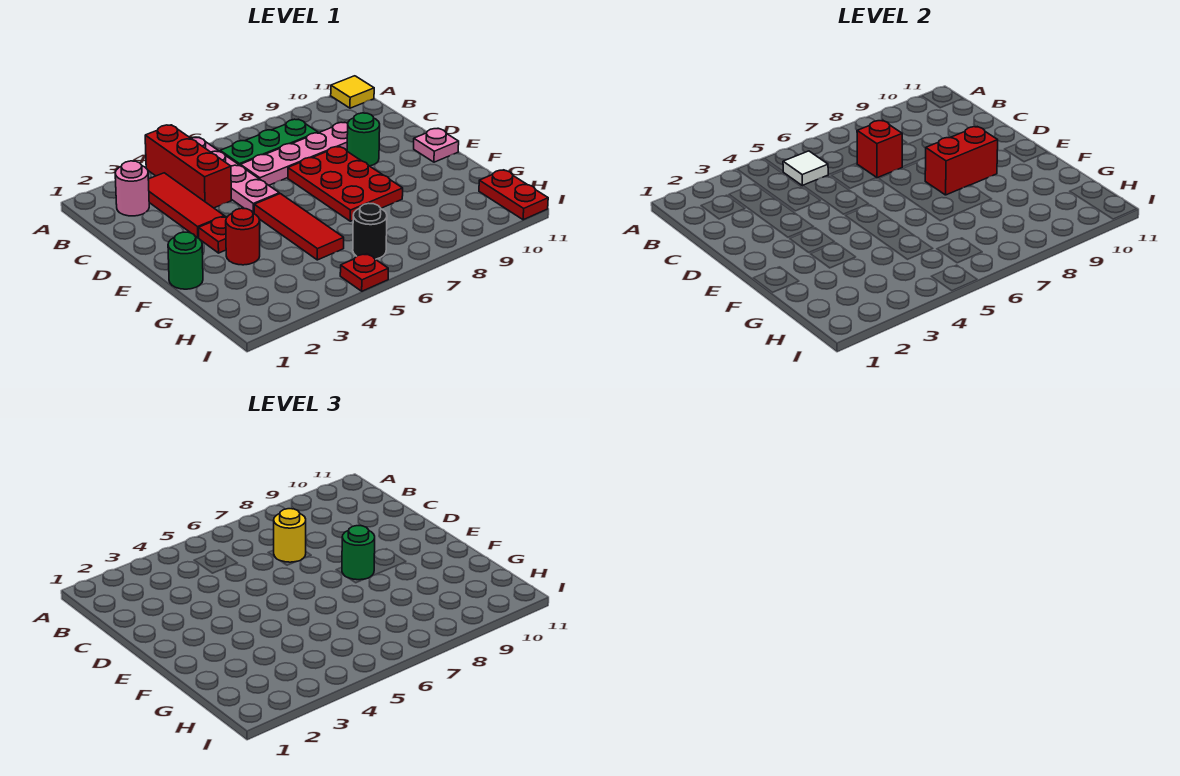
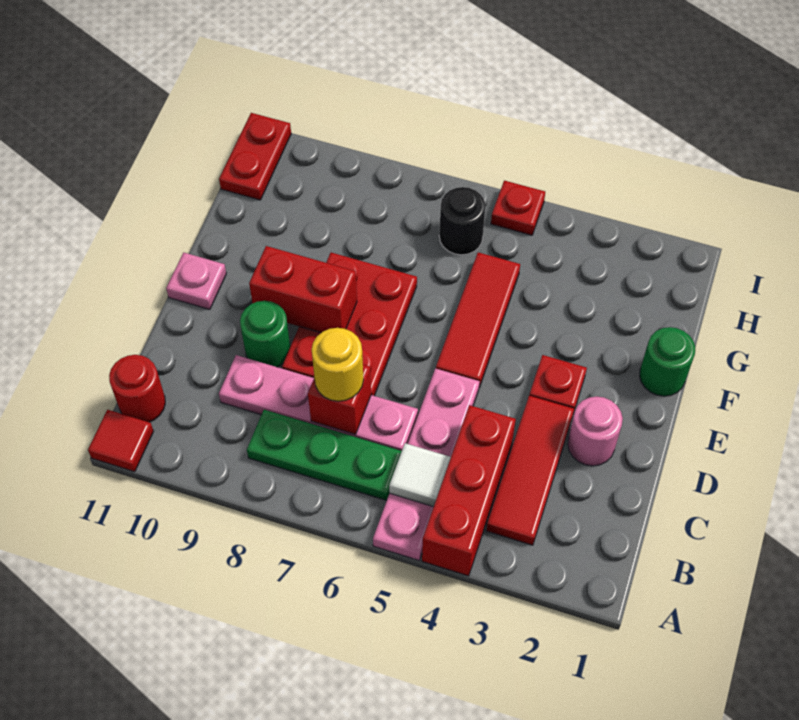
yellow 1x1 tile [331,76,374,108] -> red 1x1 tile [88,410,154,472]
pink 1x1 round brick [115,161,149,216] -> pink 1x1 round brick moved to [568,396,623,466]
green 1x1 round brick [342,526,375,580] -> none
red 1x1 round brick [226,208,260,265] -> red 1x1 round brick moved to [109,355,165,422]

